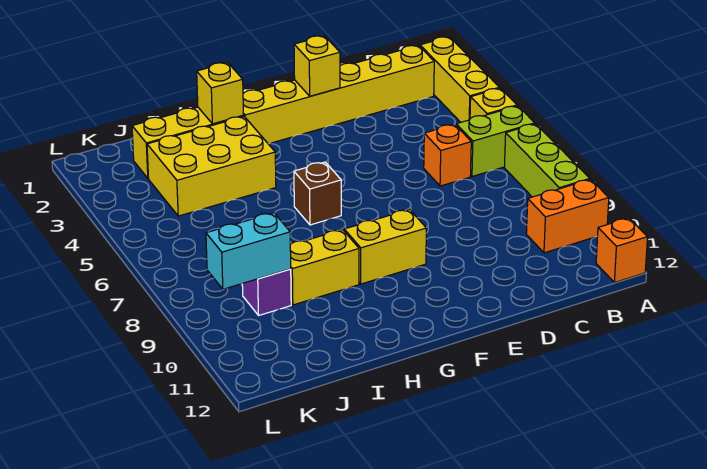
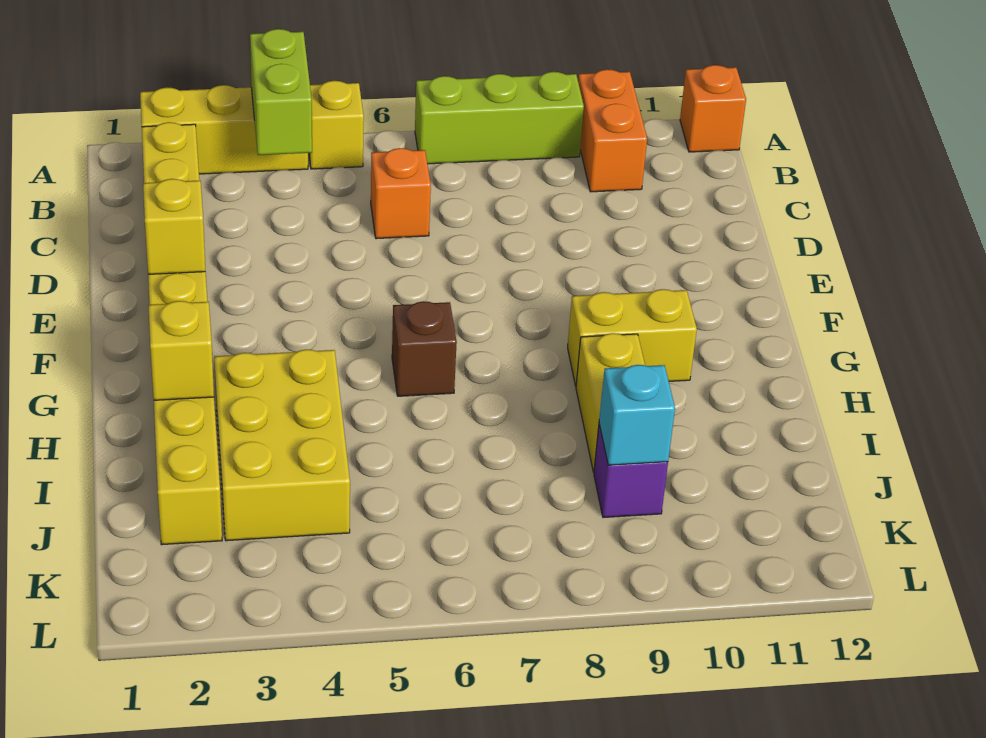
lime 1x2 brick [456,106,535,177] -> lime 1x2 brick moved to [250,29,312,155]
yellow 1x2 brick [344,210,426,284] -> yellow 1x2 brick turned to [568,289,697,386]
cyan 1x2 brick [206,213,291,289] -> cyan 1x1 brick [599,365,675,465]

